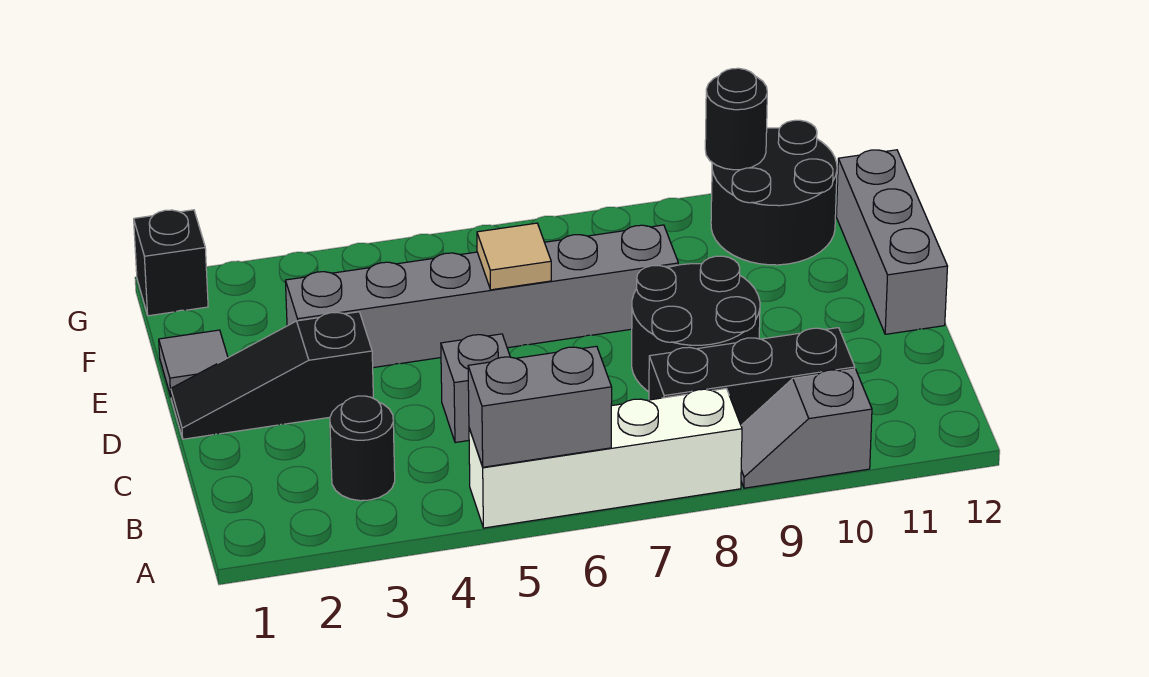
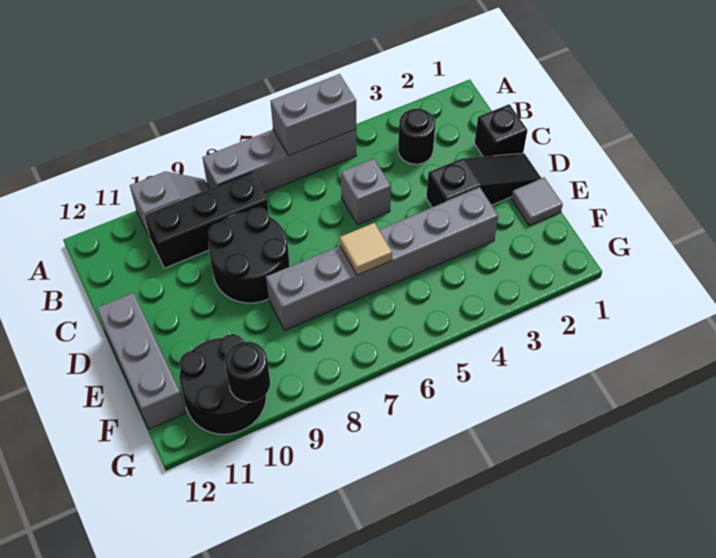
white 1x4 brick [469,389,742,528] -> grey 1x4 brick [202,129,356,193]
black 1x1 brick [134,210,208,316] -> black 1x1 brick moved to [474,104,527,157]

